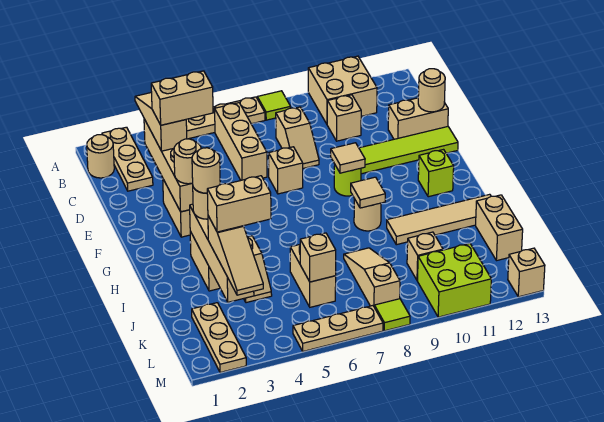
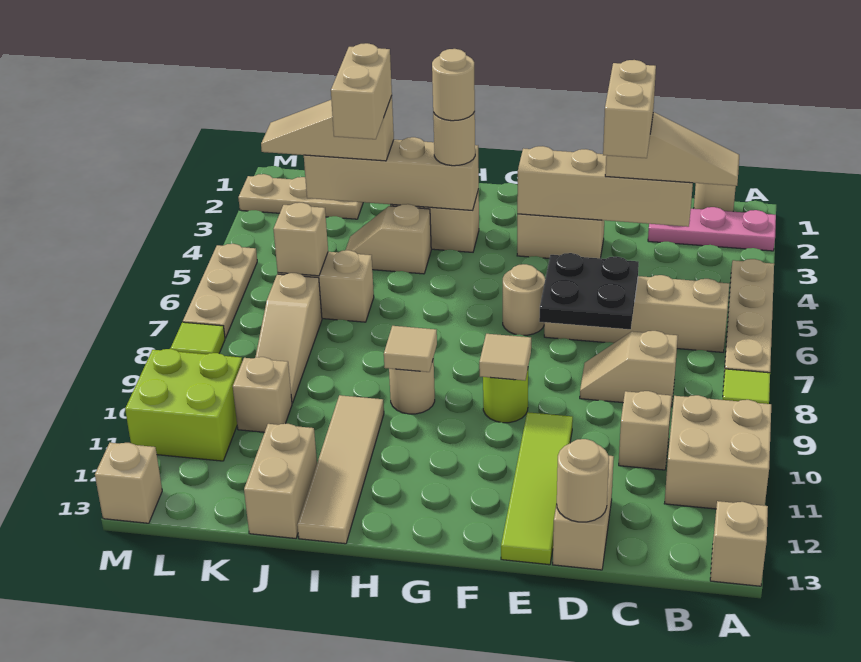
tan 1x3 plate [102,127,153,191] -> pink 1x3 plate [648,207,776,251]
tan 1x3 brick [214,103,267,180] -> tan 1x4 brick [544,275,729,352]
none -> black 2x2 plate [539,253,639,329]
tan 1x1 brick [269,147,303,194] -> tan 1x1 brick moved to [710,501,768,586]
tan 1x1 round brick [174,139,201,184] -> tan 1x1 round brick moved to [503,264,545,335]
lime 1x1 brick [418,150,454,197] -> none
tan 1x3 slope [344,248,400,306] -> tan 1x3 slope turned to [255,273,322,403]
tan 1x2 brick [476,195,523,261] -> tan 1x2 brick turned to [244,424,317,538]

